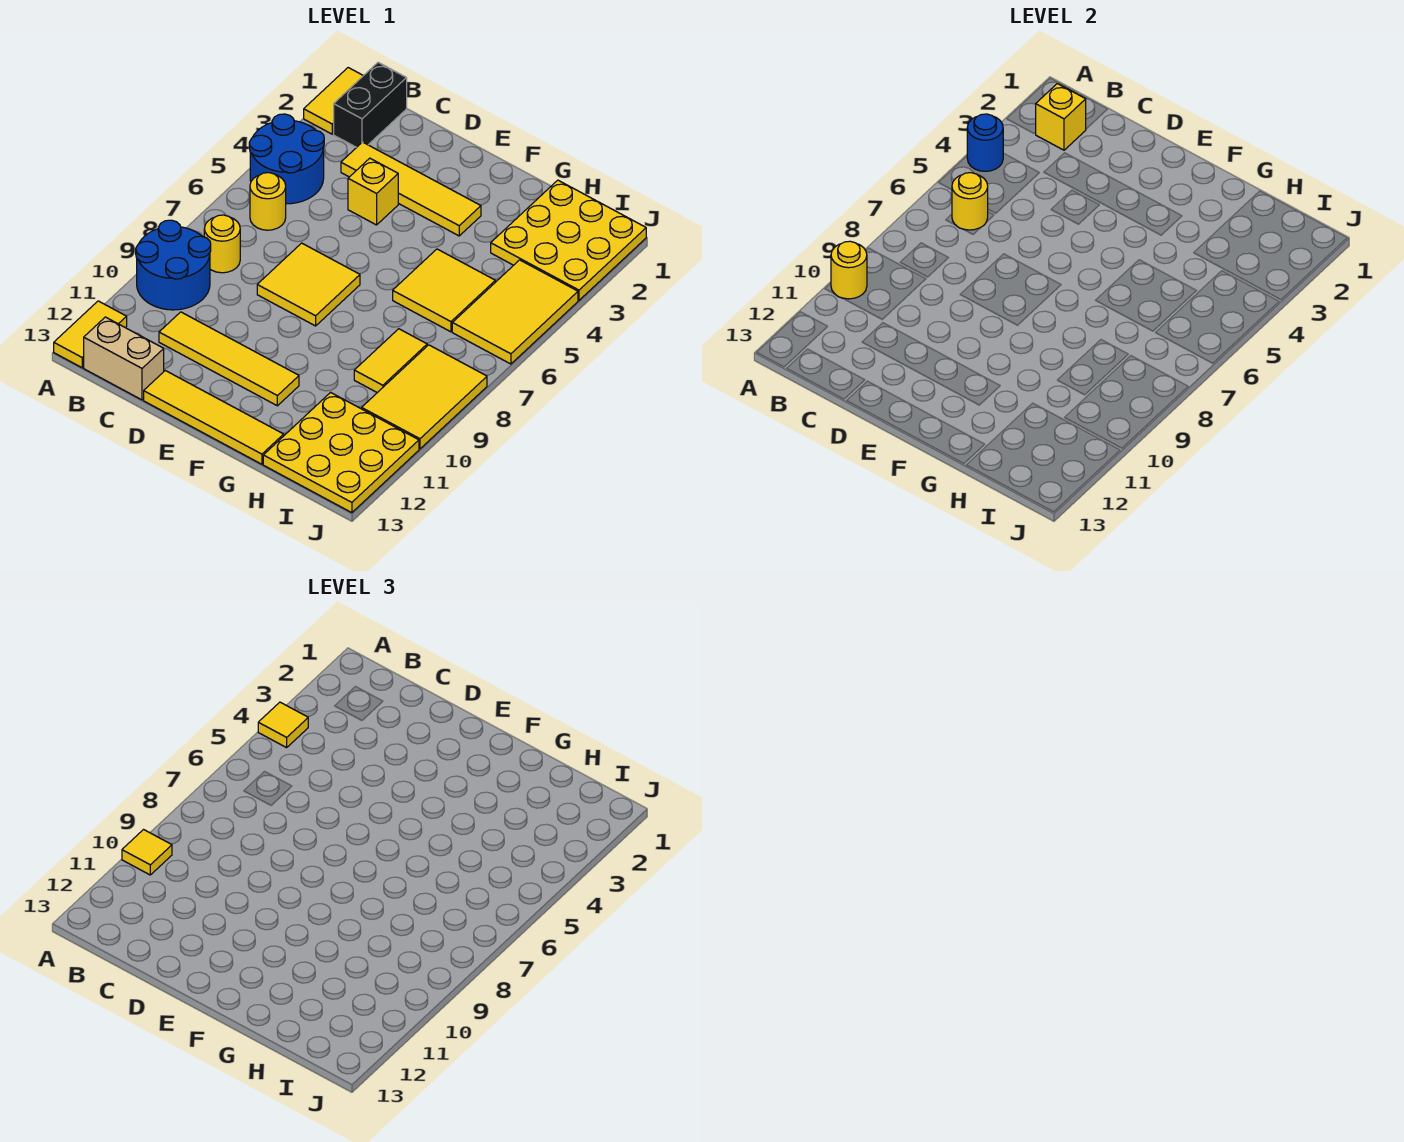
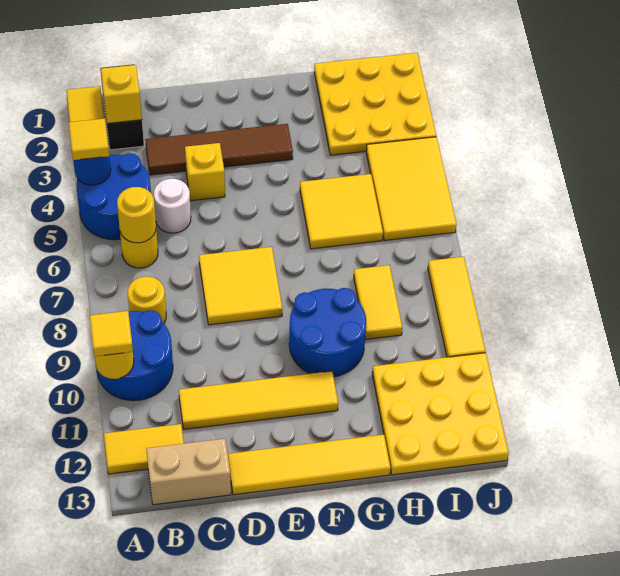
yellow 1x2 tile [54,301,127,368] -> yellow 1x2 tile turned to [104,424,184,474]
yellow 1x4 tile [341,142,481,236] -> brown 1x4 tile [145,124,293,175]
none -> white 1x1 round brick [154,179,191,233]
none -> blue 2x2 round brick [289,288,366,377]
yellow 2x3 tile [362,345,487,449] -> yellow 1x3 tile [428,257,486,357]

